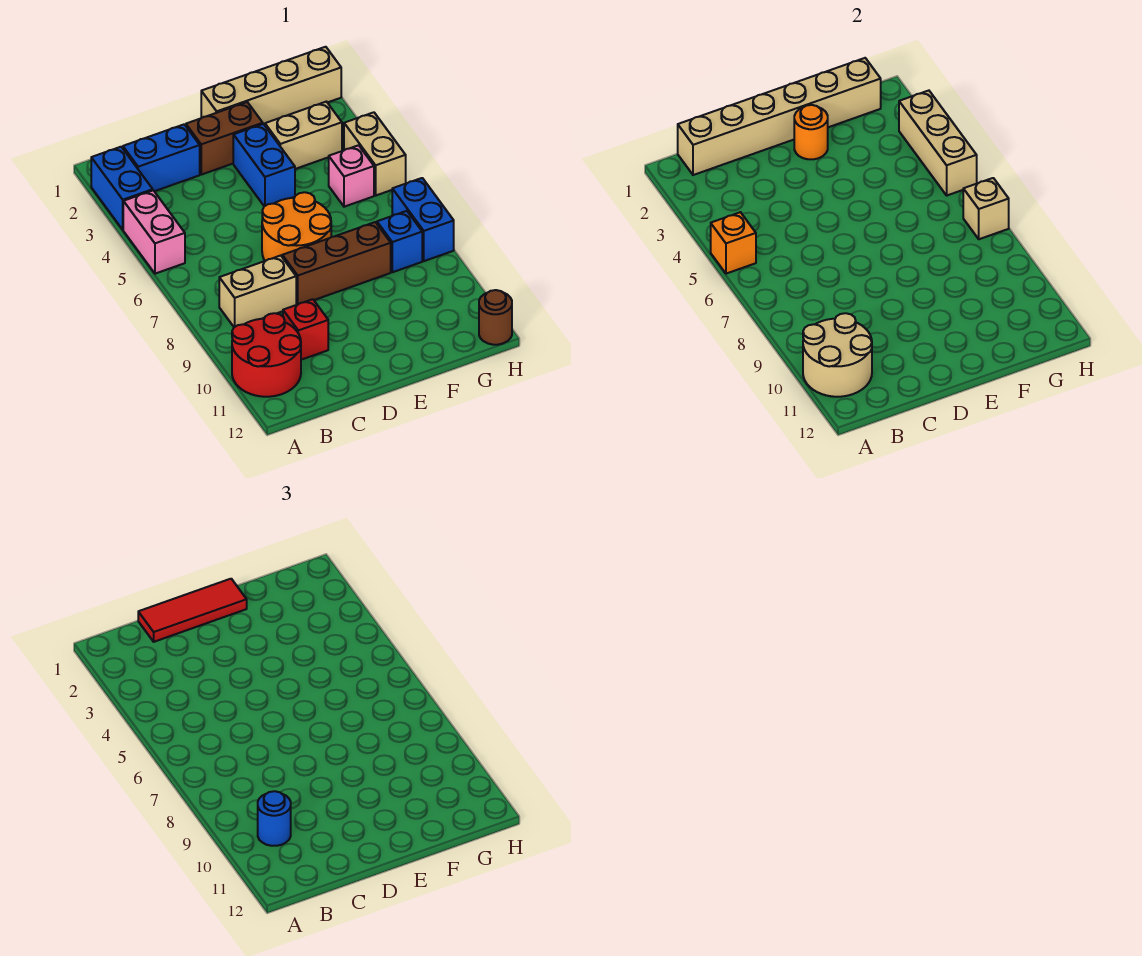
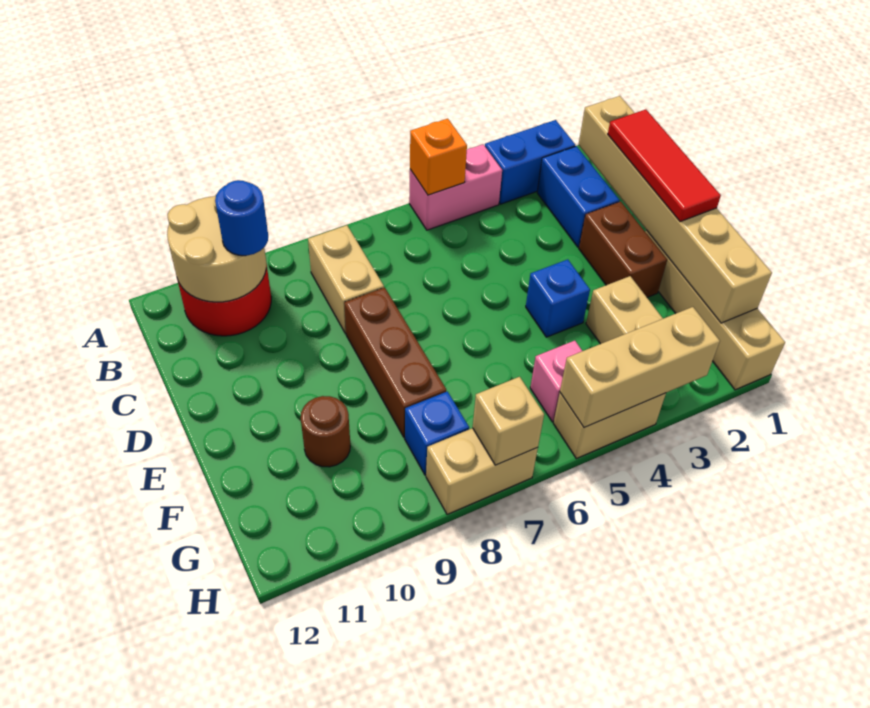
red 1x1 brick [283,299,328,360] -> none
orange 2x2 round brick [262,192,331,261] -> none
orange 1x1 round brick [794,105,828,159] -> none
blue 1x2 brick [233,124,295,206] -> blue 1x1 brick [526,259,590,337]
blue 1x2 brick [392,178,454,261] -> tan 1x2 brick [426,428,538,514]
brown 1x1 round brick [479,290,512,345] -> brown 1x1 round brick moved to [301,396,350,467]

